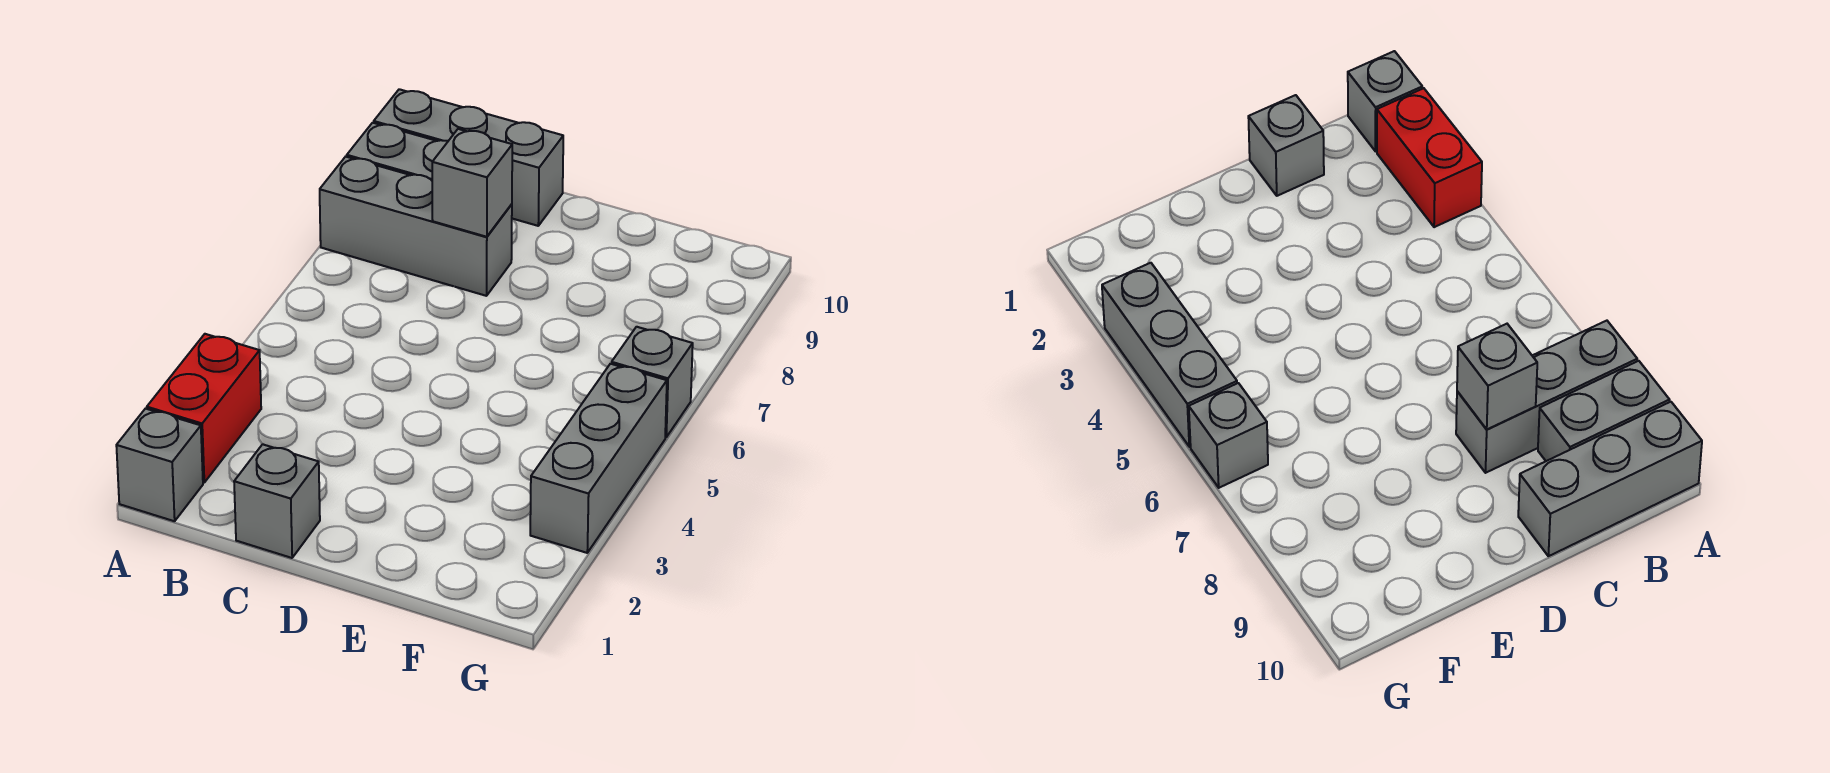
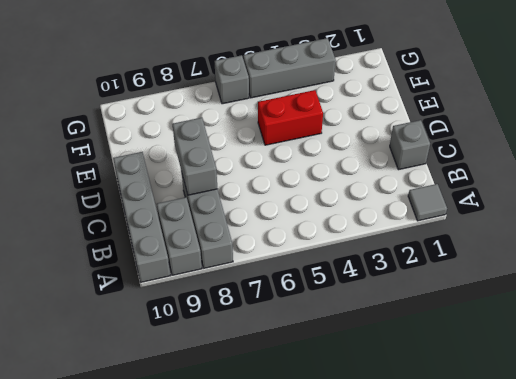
grey 1x1 brick [116,409,203,521] -> grey 1x1 tile [408,184,447,221]
red 1x2 brick [147,334,261,483] -> red 1x2 brick moved to [258,90,323,145]
grey 1x3 brick [374,89,563,226] -> grey 1x4 brick [113,152,171,282]
grey 1x1 brick [432,129,512,237] -> grey 1x2 brick [172,118,217,195]

